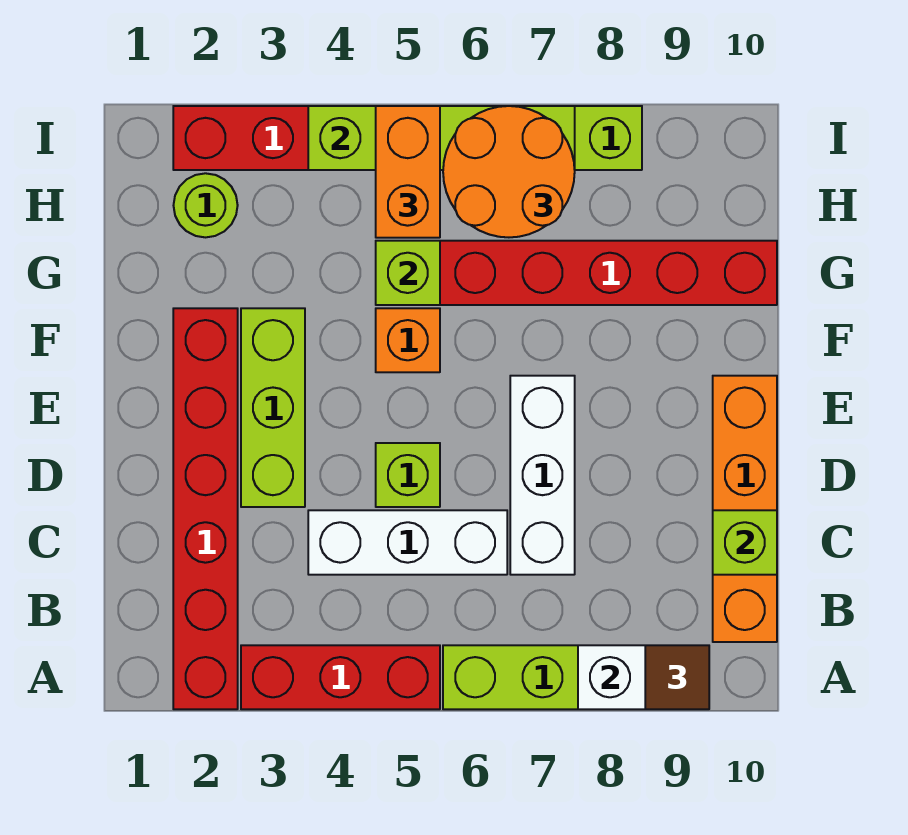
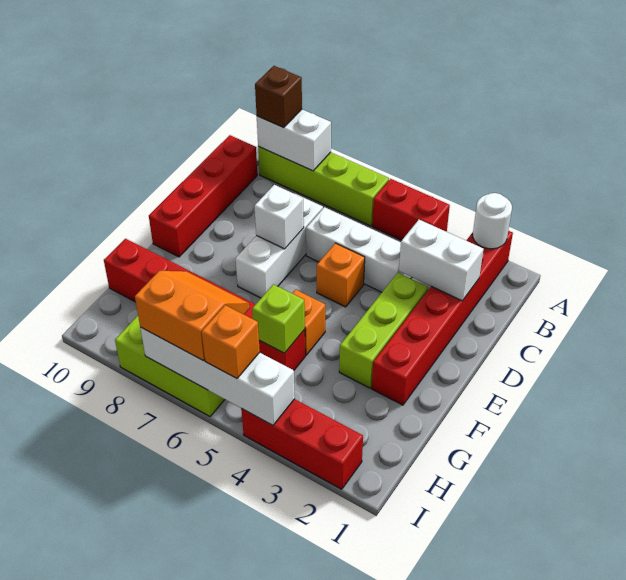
none -> white 1x1 round brick [473,193,512,249]
red 1x3 brick [241,645,440,709] -> red 1x2 brick [372,179,450,240]
brown 1x1 tile [645,645,709,709] -> brown 1x1 brick [255,66,302,128]
orange 1x4 brick [713,376,777,642] -> red 1x4 brick [149,135,257,257]
none -> white 1x2 brick [399,220,484,301]
lime 1x1 brick [713,510,777,575] -> none
lime 1x1 brick [376,443,440,507] -> orange 1x1 brick [317,243,365,307]
none -> white 1x1 brick [255,185,304,249]
lime 1x1 round brick [174,173,238,237] -> none
orange 1x2 brick [376,106,440,238] -> orange 1x1 brick [202,305,260,378]
orange 2x2 round brick [443,106,575,237] -> orange 2x2 slope [135,271,249,361]
lime 1x4 brick [308,106,575,170] -> white 1x4 brick [140,327,295,425]

